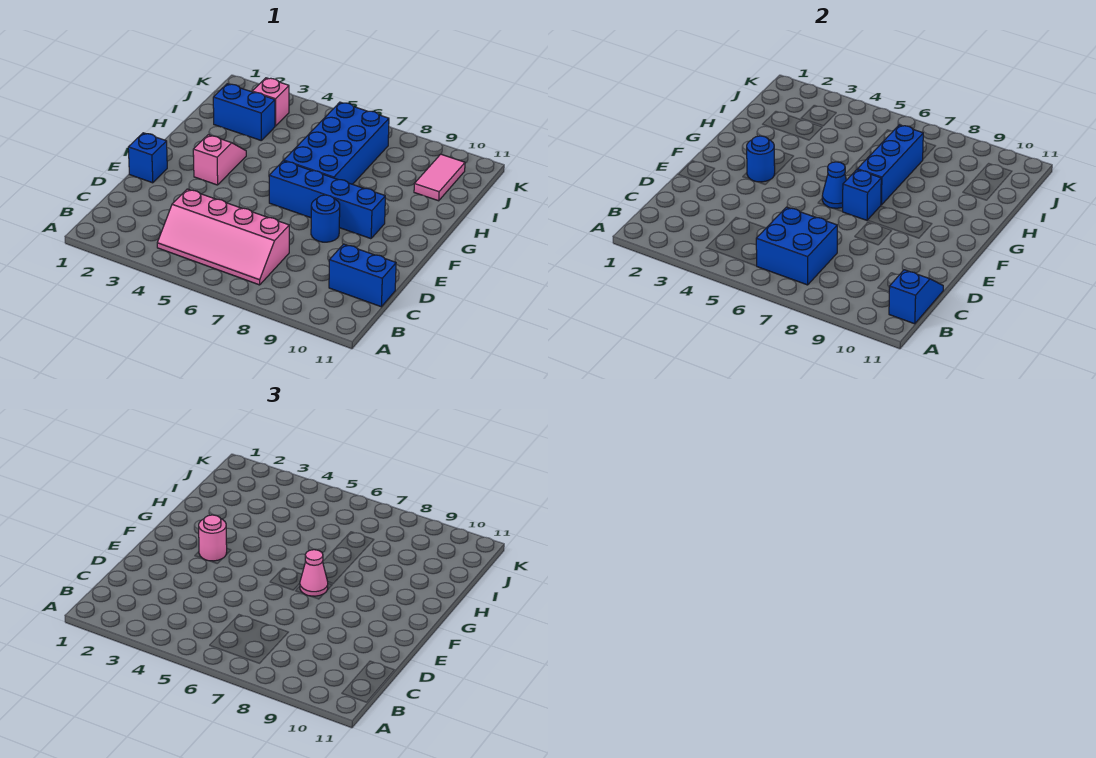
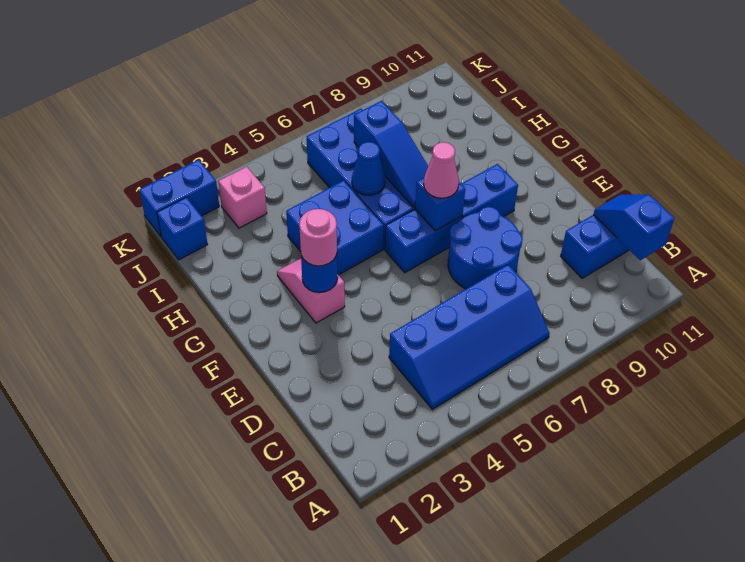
pink 2x4 slope [157,189,289,285] -> blue 2x4 slope [389,265,550,409]
blue 2x2 brick [756,207,837,285] -> blue 2x2 brick moved to [286,180,383,275]
blue 1x1 brick [128,133,167,183] -> blue 1x1 brick moved to [157,197,208,260]
blue 1x1 round brick [311,195,340,242] -> blue 2x2 round brick [448,207,523,289]
blue 1x1 cone [822,162,846,208] -> blue 1x1 cone moved to [352,142,385,195]
blue 1x3 brick [857,125,923,205] -> blue 1x3 slope [354,101,428,208]
blue 1x2 brick [213,84,275,140] -> blue 1x2 brick moved to [139,160,219,237]
pink 1x2 tile [414,154,465,201] -> none

